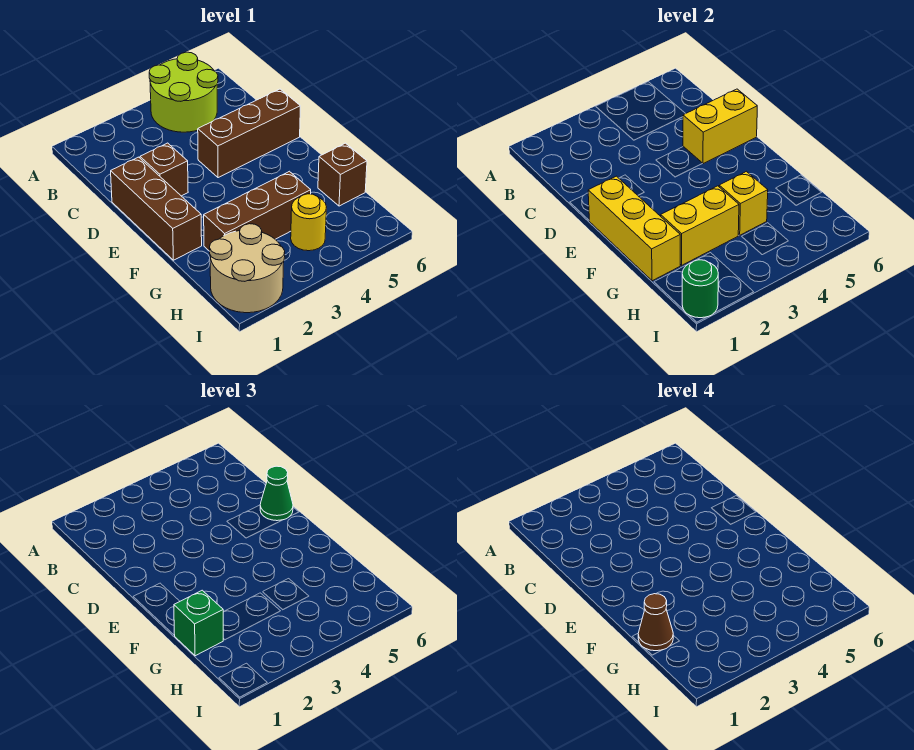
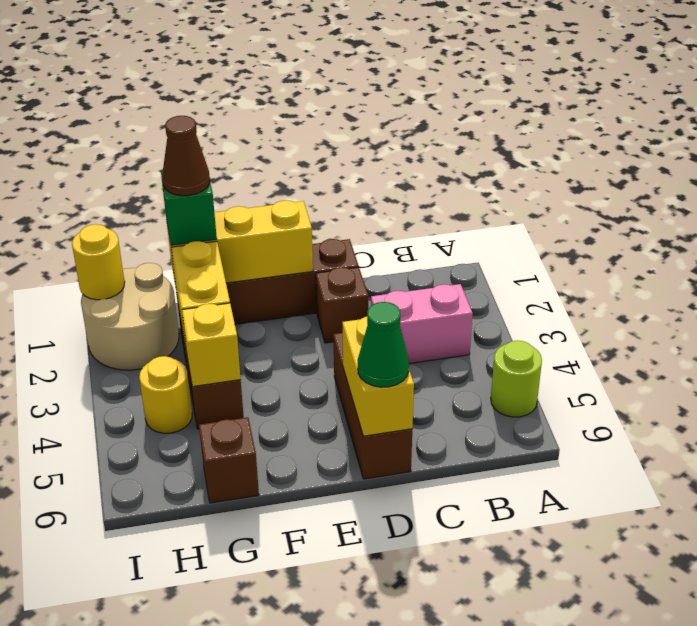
lime 2x2 round brick [149,52,218,132] -> lime 1x1 round brick [491,341,542,417]
none -> pink 1x2 brick [371,284,473,364]
green 1x1 round brick [682,260,718,318] -> yellow 1x1 round brick [72,224,125,300]

